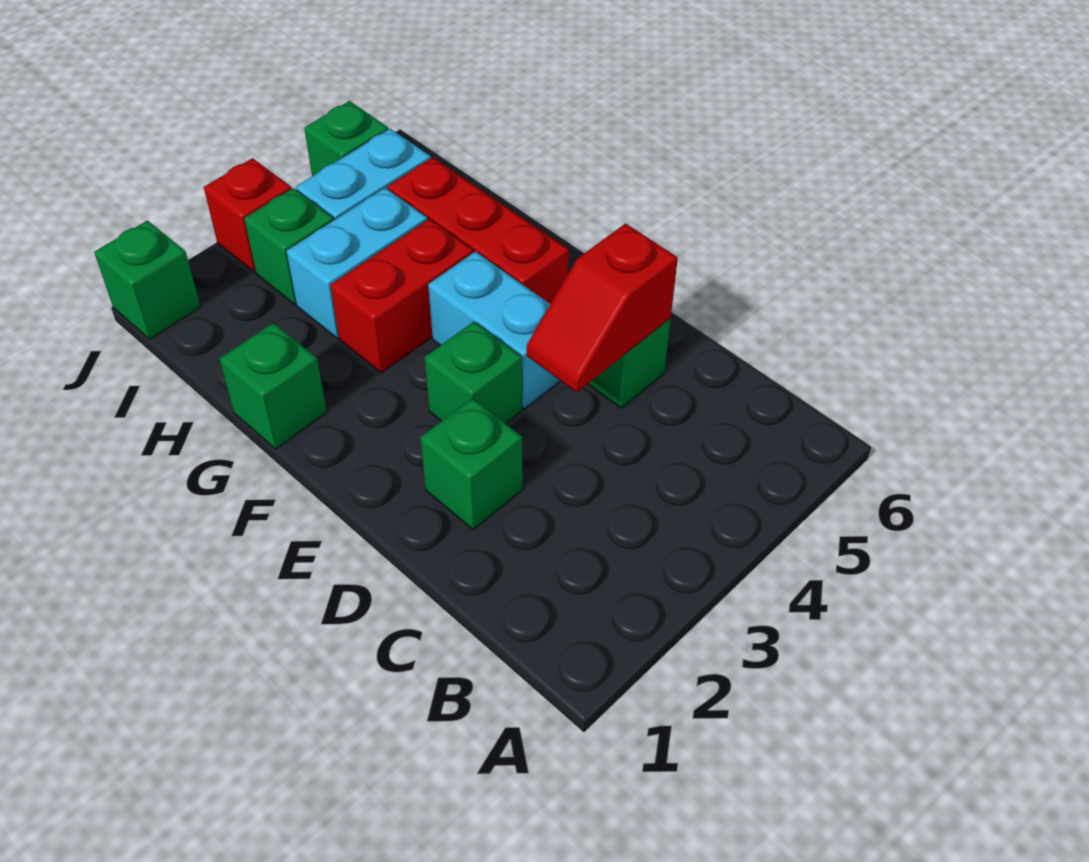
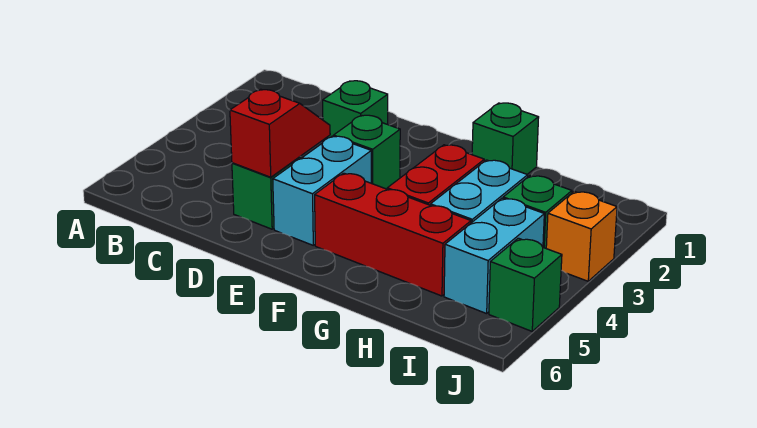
cyan 1x2 brick [428,252,560,409] -> cyan 1x2 brick turned to [273,136,371,245]
green 1x1 brick [94,220,201,339] -> none
red 1x1 brick [204,158,292,273] -> orange 1x1 brick [546,191,617,281]

